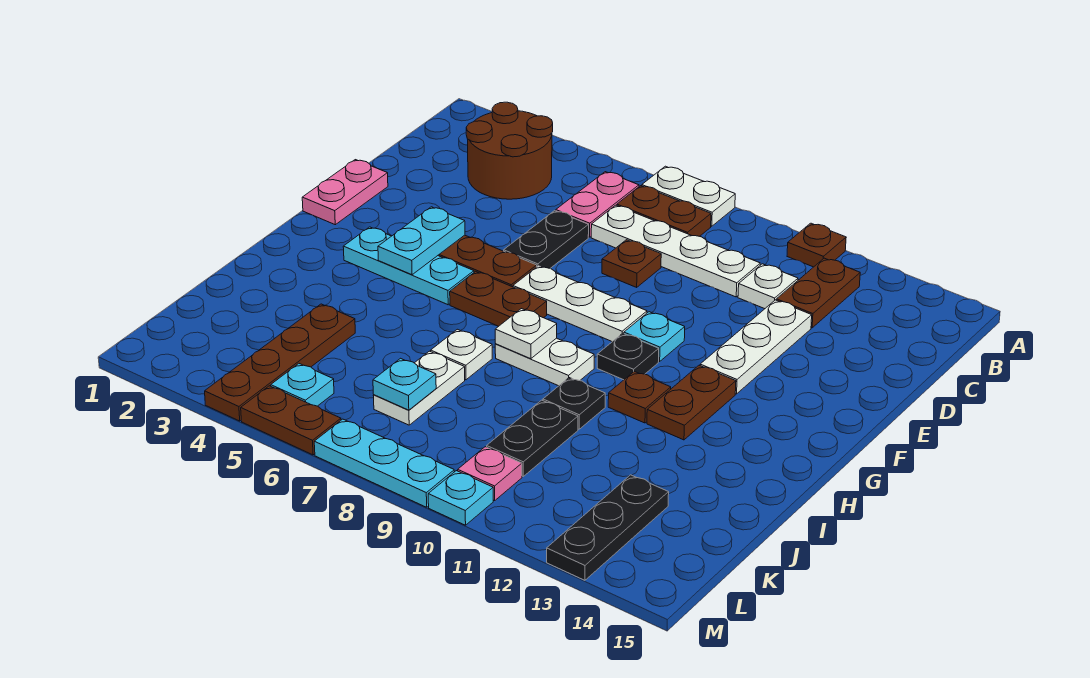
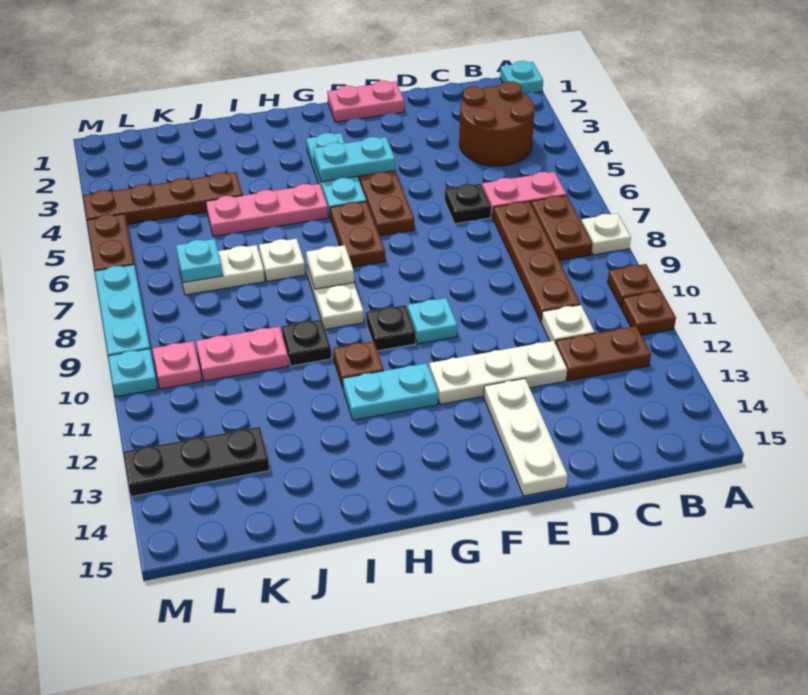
white 1x2 plate [642,166,735,226] -> white 1x1 plate [582,213,631,255]
white 1x4 plate [591,205,760,297] -> brown 1x4 plate [493,201,580,322]
black 1x2 plate [504,211,589,268] -> black 1x1 plate [445,184,491,224]
brown 1x1 plate [602,240,661,287] -> brown 1x1 plate moved to [607,264,660,308]
white 1x3 plate [513,266,647,342] -> white 1x3 plate moved to [484,379,568,496]
brown 1x2 plate [647,365,736,440] -> cyan 1x2 plate [343,363,438,420]
none -> pink 1x3 plate [206,184,328,236]
black 1x2 plate [487,400,578,476] -> pink 1x2 plate [196,327,288,381]
cyan 1x1 plate [271,364,334,406] -> cyan 1x1 plate moved to [500,61,543,94]

